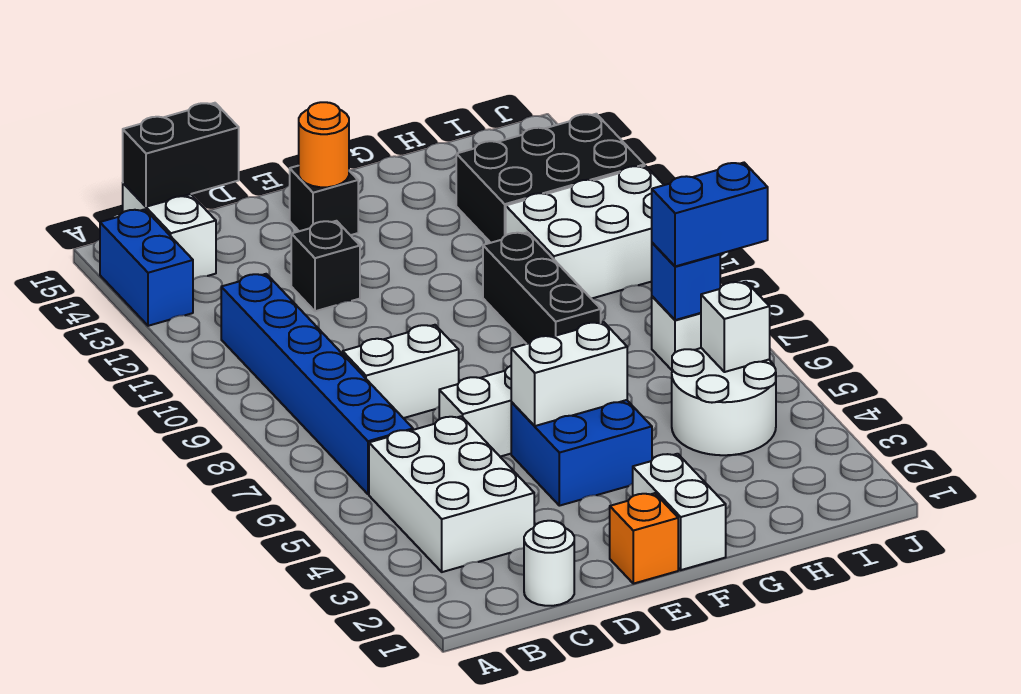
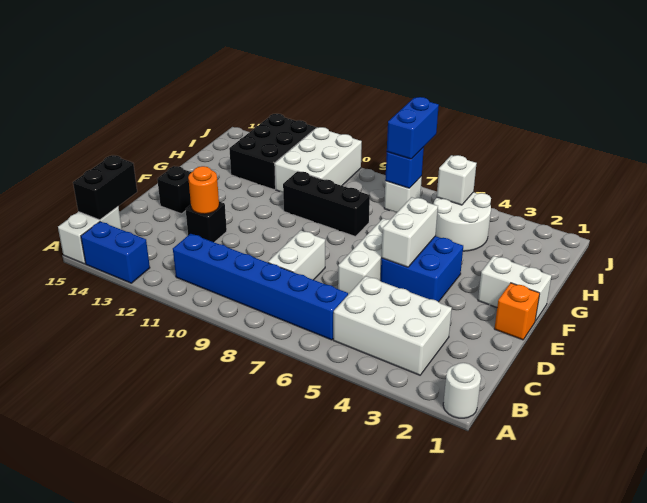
white 1x2 brick [123,183,216,280] -> white 1x2 brick turned to [58,207,122,264]
white 1x1 round brick [524,521,574,606] -> white 1x1 round brick moved to [443,363,481,418]
orange 1x1 round brick [299,102,349,187] -> orange 1x1 round brick moved to [188,166,219,214]

